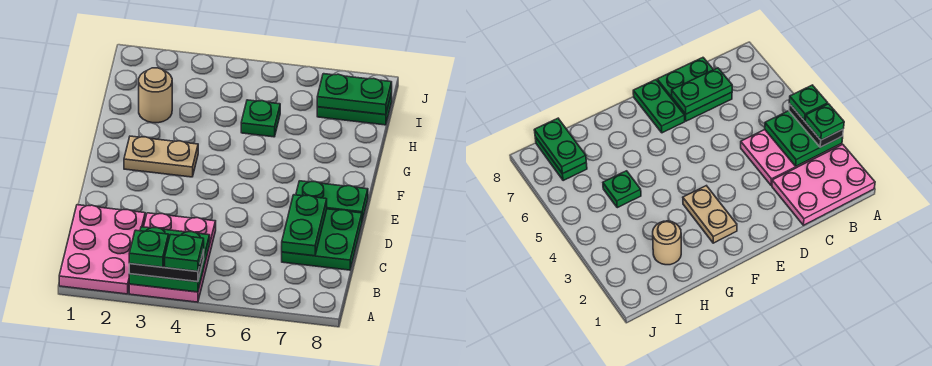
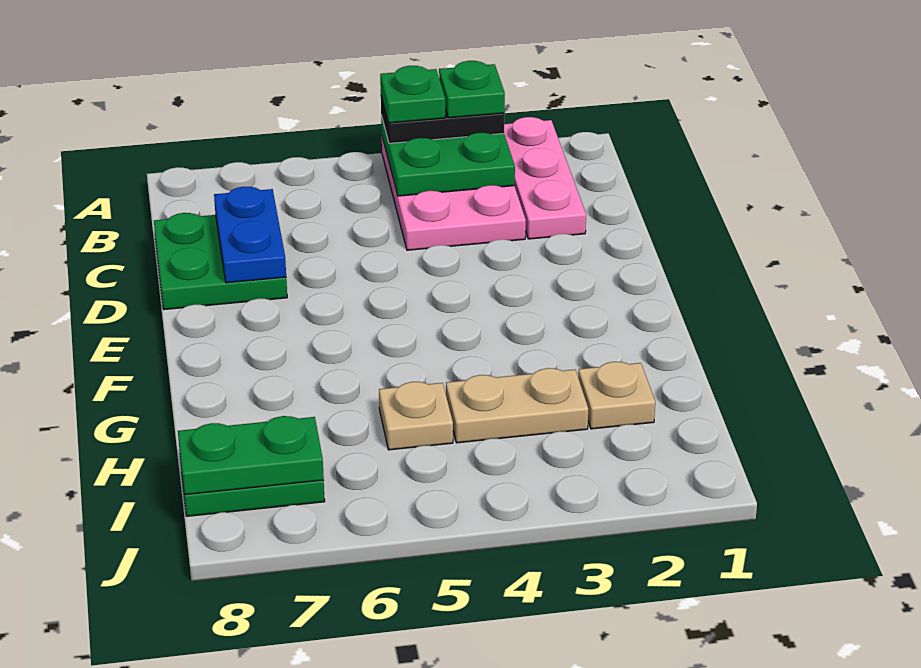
pink 2x3 plate [59,205,145,294] -> pink 1x3 plate [504,117,586,239]
green 1x2 plate [282,195,327,256] -> blue 1x2 plate [214,187,286,283]
green 1x2 plate [296,181,368,220] -> none
tan 1x2 plate [124,136,198,177] -> tan 1x2 plate moved to [446,368,588,443]
tan 1x1 round brick [139,68,172,123] -> tan 1x1 plate [578,362,655,429]
green 1x1 plate [241,100,280,137] -> tan 1x1 plate [379,382,453,450]

